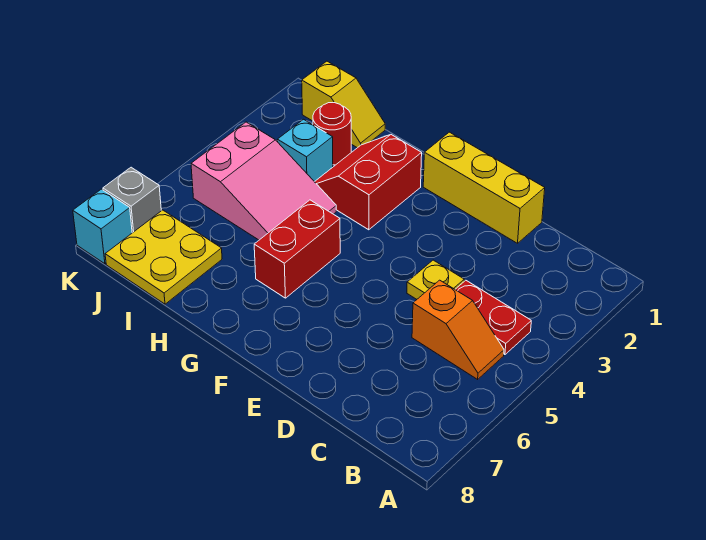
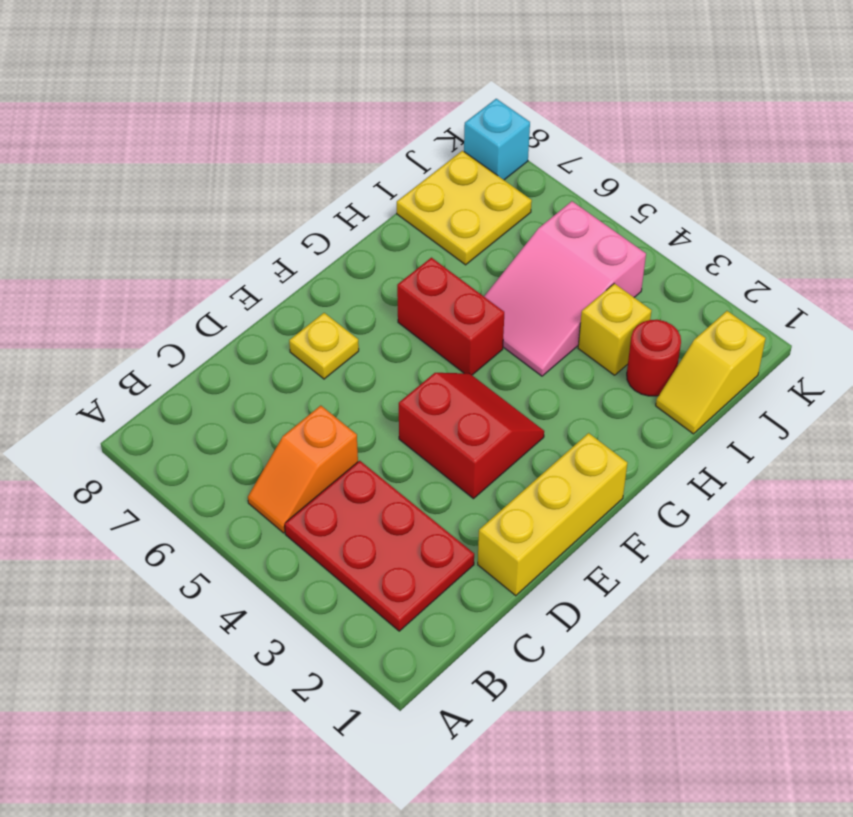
red 1x2 plate [455,280,531,355] -> red 2x3 plate [284,461,474,631]
yellow 1x1 plate [407,260,464,299] -> yellow 1x1 plate moved to [289,313,359,379]
red 2x2 slope [315,135,422,230] -> red 2x2 slope moved to [399,373,544,499]
cyan 1x1 brick [277,119,333,182] -> yellow 1x1 brick [578,283,652,375]
grey 1x1 brick [103,167,161,233] -> none

